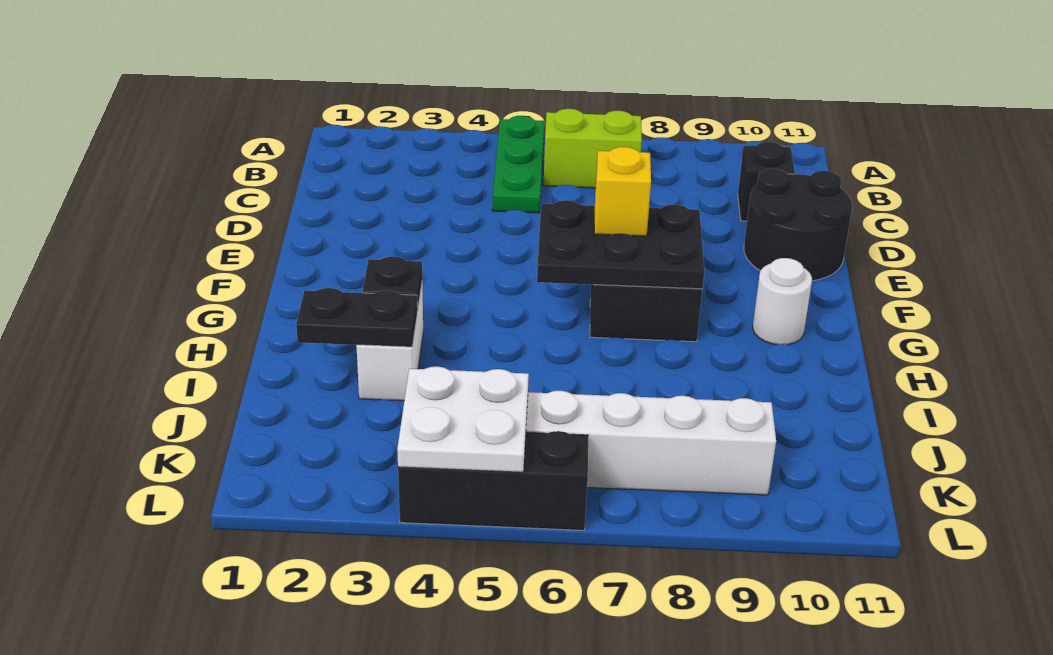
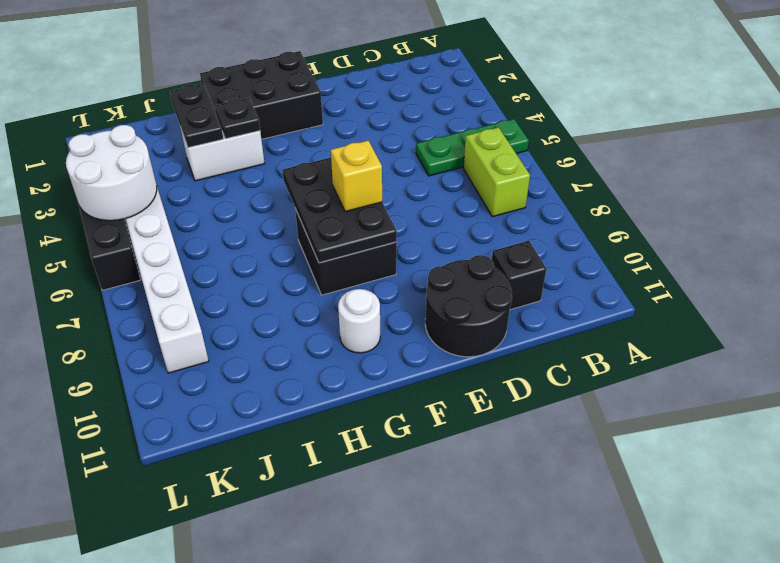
none -> black 2x3 brick [200,51,323,139]
white 2x2 plate [397,366,529,472] -> white 2x2 round brick [66,125,157,221]

